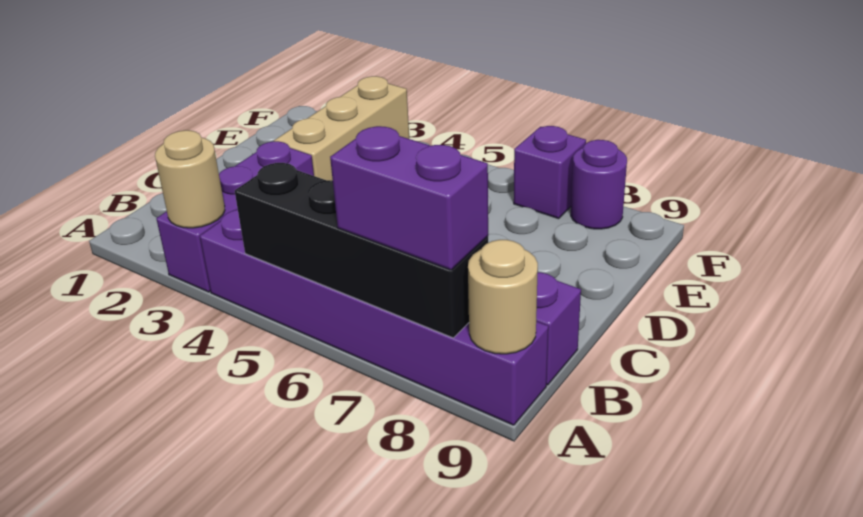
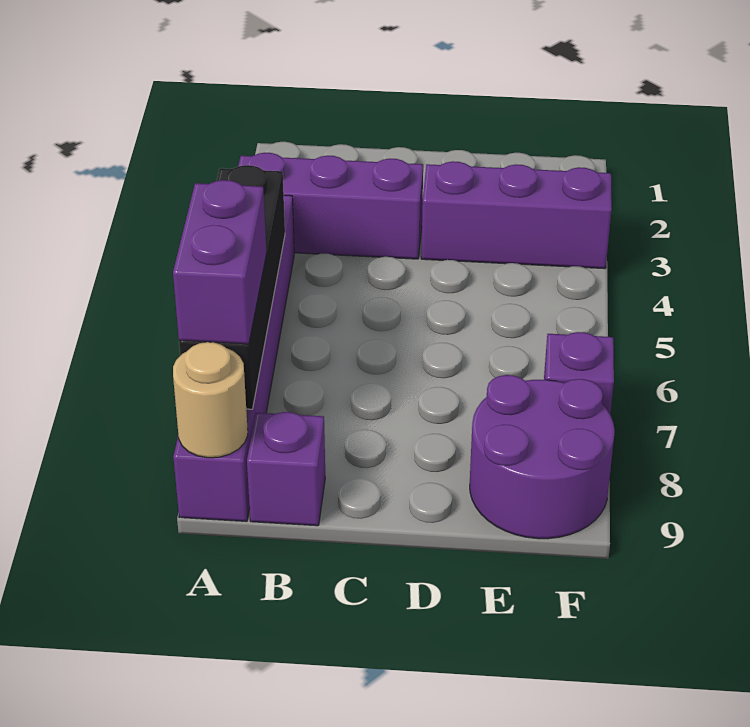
tan 1x1 round brick [155,130,225,228] -> none
tan 1x3 brick [274,76,409,180] -> purple 1x3 brick [421,161,612,269]
purple 1x1 round brick [571,140,627,229] -> purple 2x2 round brick [470,375,615,539]

